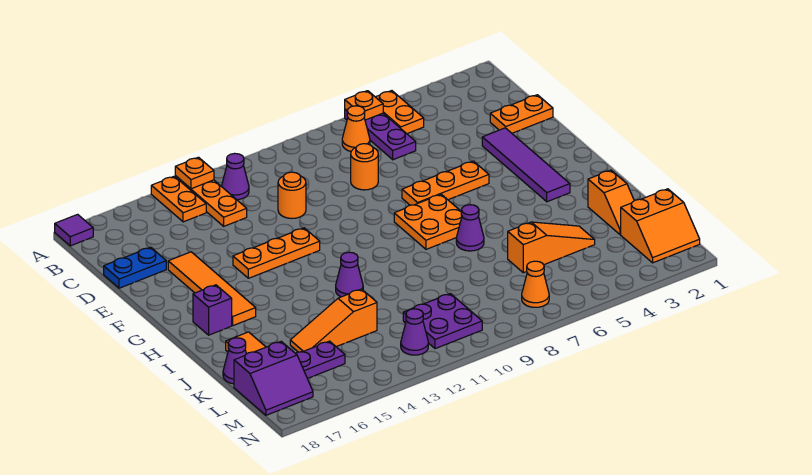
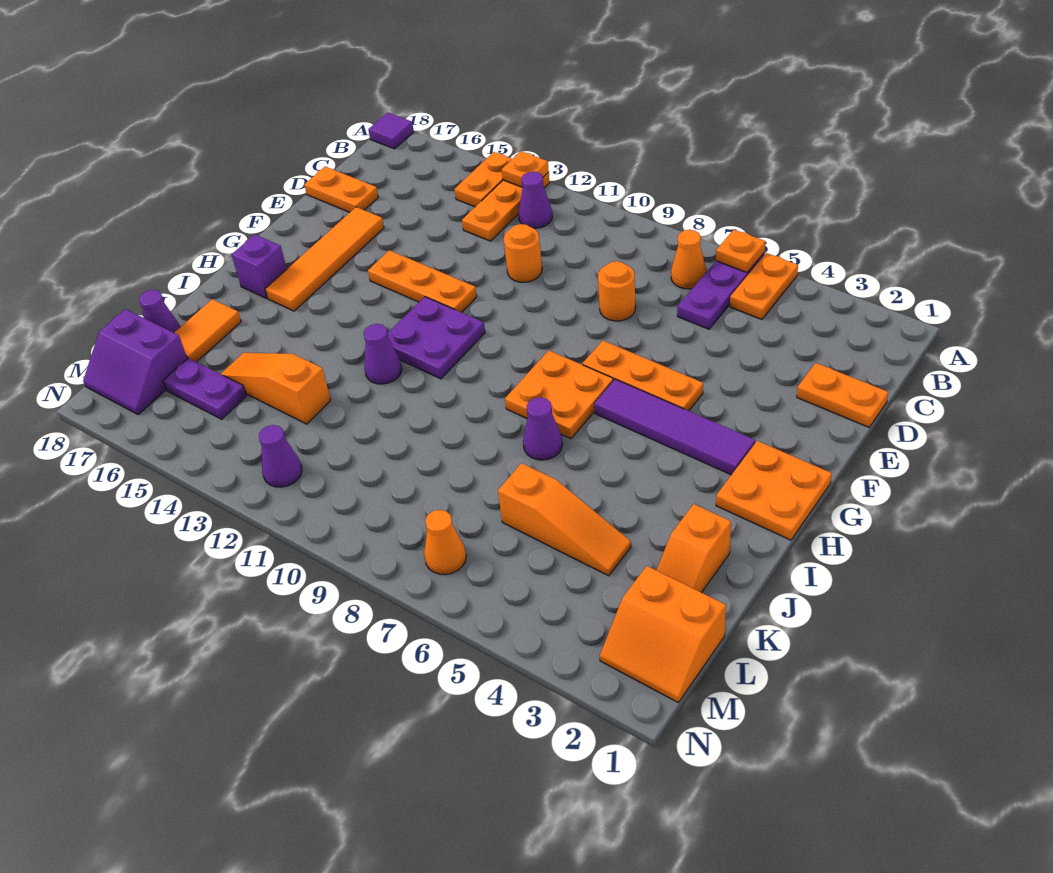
blue 1x2 plate [104,247,166,288] -> orange 1x2 plate [304,167,378,212]
purple 1x4 tile [482,128,570,202] -> purple 1x4 tile turned to [594,379,755,475]
none -> orange 2x2 plate [716,441,832,540]
purple 2x2 plate [403,294,482,349] -> purple 2x2 plate moved to [388,297,485,379]

